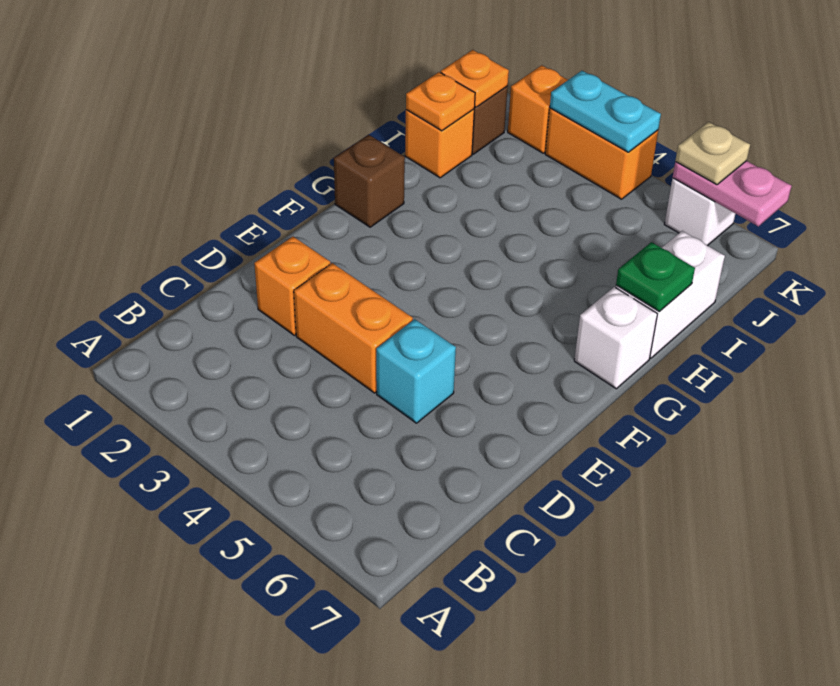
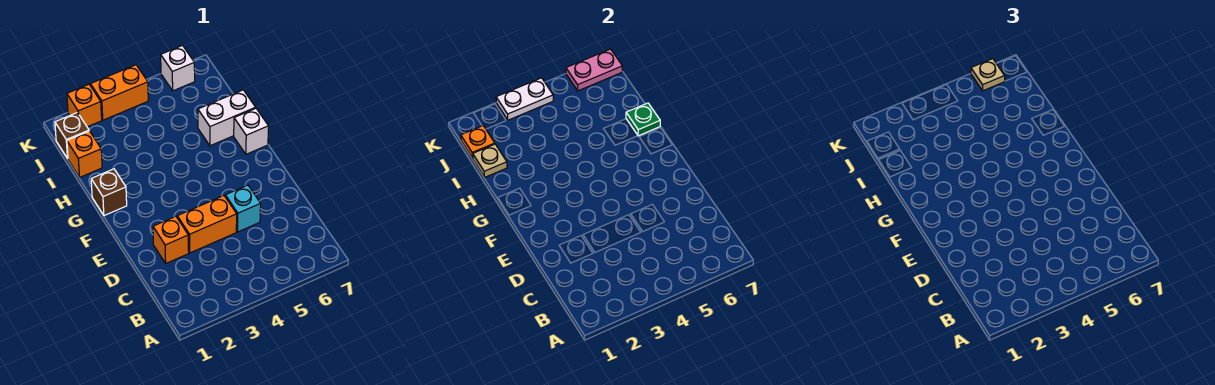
white 1x2 brick [616,231,725,358] -> white 1x2 brick turned to [198,90,256,146]
orange 1x1 plate [406,72,475,131] -> tan 1x1 plate [473,144,507,177]
cyan 1x2 plate [550,71,661,152] -> white 1x2 plate [496,78,553,120]

